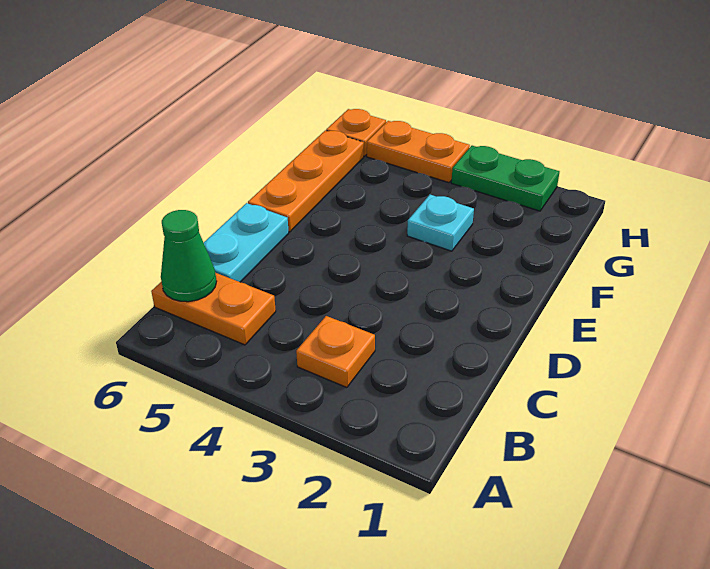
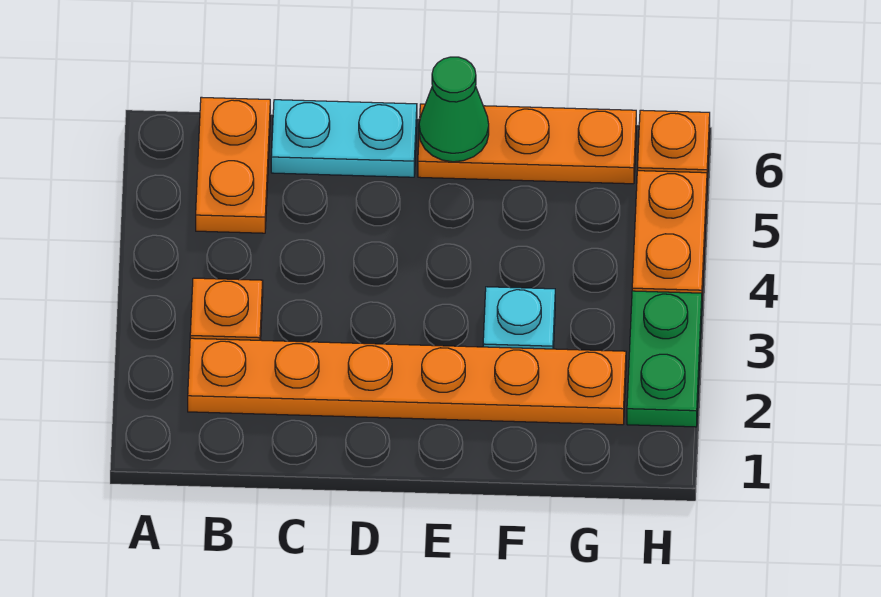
none -> orange 1x6 plate [188,338,626,425]
green 1x1 cone [161,210,217,302] -> green 1x1 cone moved to [419,57,489,162]

